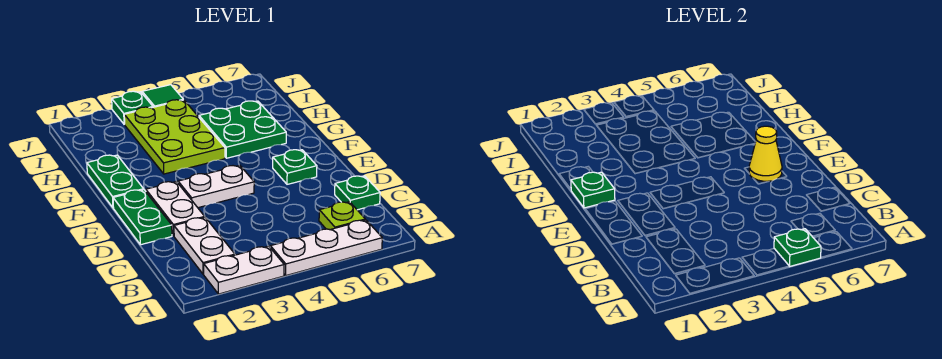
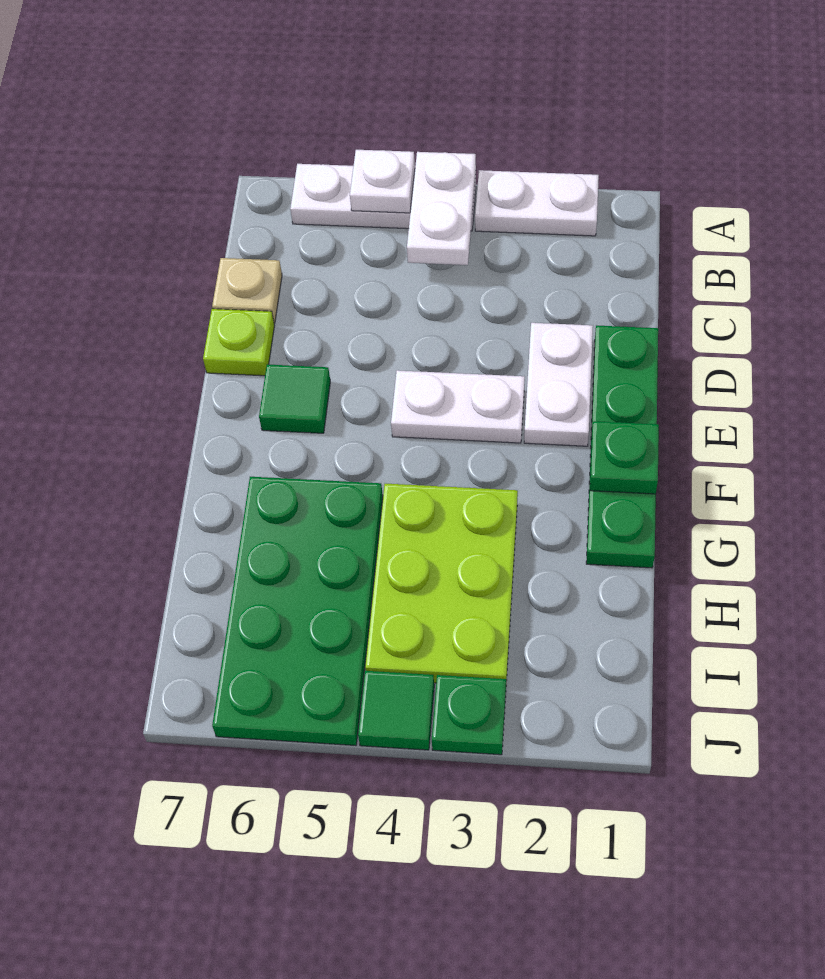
green 1x1 plate [774,229,821,266] -> white 1x1 plate [350,150,415,213]
white 1x2 plate [174,217,235,274] -> white 1x2 plate moved to [407,152,476,265]
lime 1x1 plate [319,202,365,230] -> lime 1x1 plate moved to [203,309,274,376]
green 1x1 plate [335,176,380,210] -> tan 1x1 plate [212,258,282,323]
green 1x1 plate [273,150,317,184] -> green 1x1 tile [259,364,330,433]
yellow 1x1 cone [749,126,782,182] -> none
green 2x2 plate [199,101,286,158] -> green 2x4 plate [212,477,383,745]

